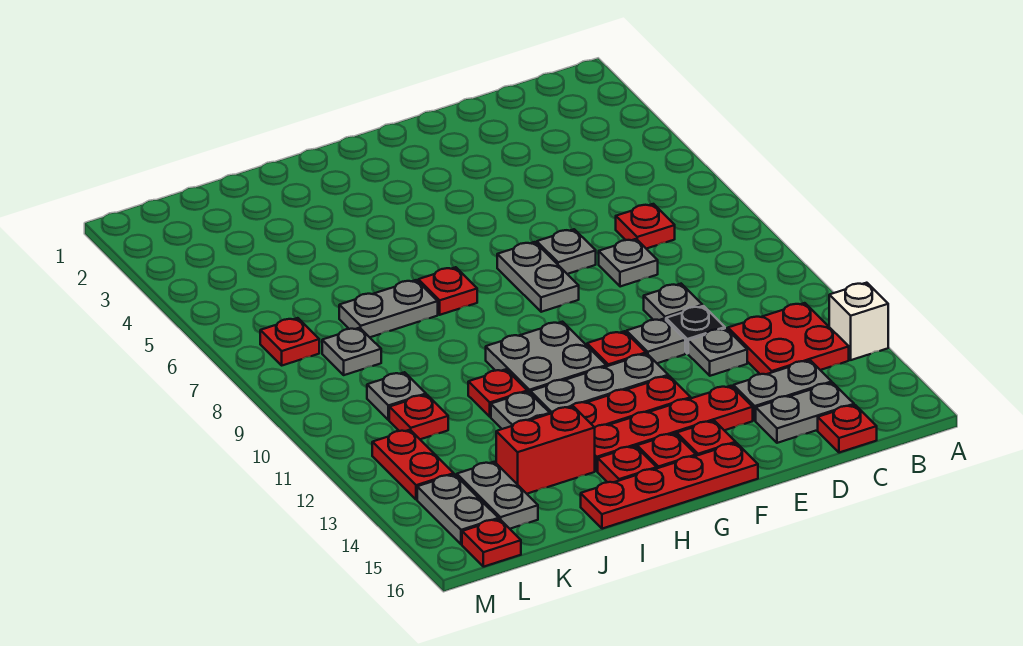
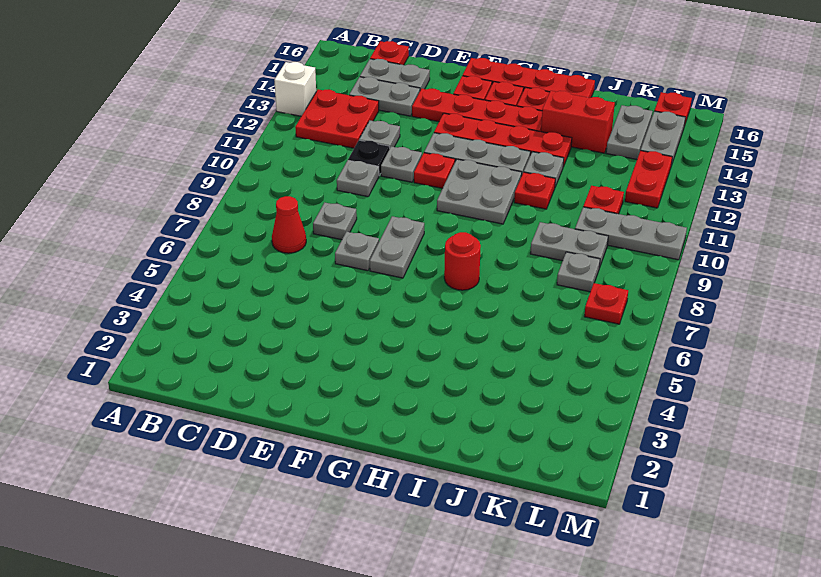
red 1x1 plate [616,204,675,249] -> red 1x1 cone [272,196,306,253]
red 1x1 plate [418,267,477,315] -> red 1x1 round brick [444,232,481,290]
grey 1x2 plate [339,280,438,337] -> grey 1x2 plate moved to [530,222,608,268]
grey 1x1 plate [367,372,426,420] -> grey 1x3 plate [575,207,687,260]

